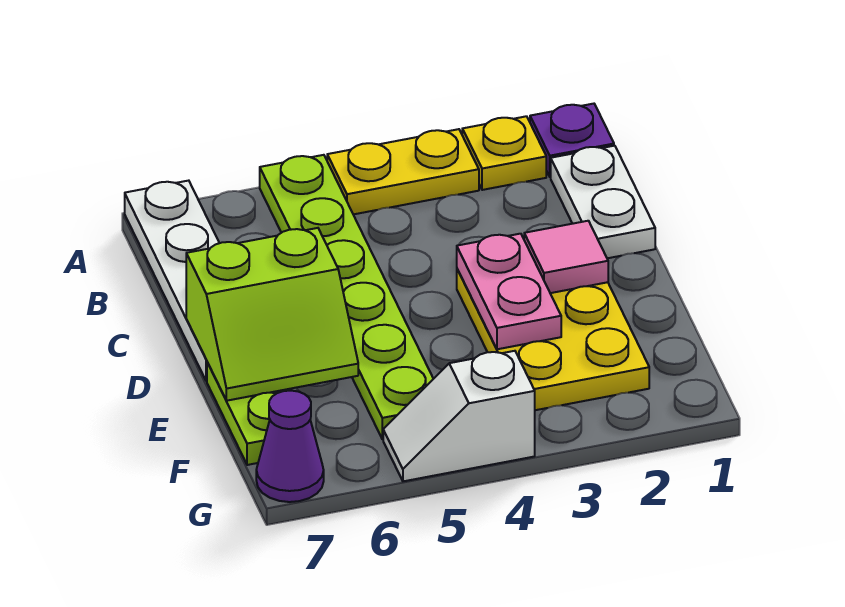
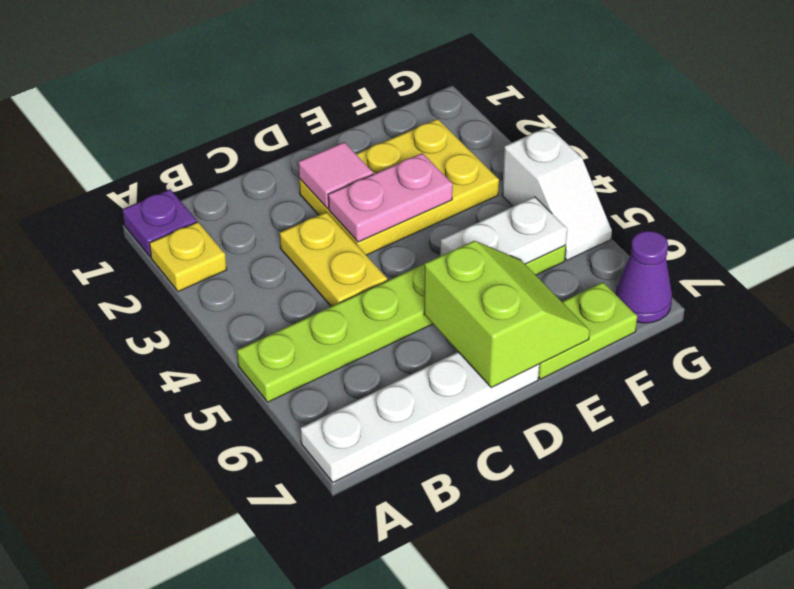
yellow 1x2 plate [327,129,479,214] -> yellow 1x2 plate moved to [280,212,387,306]
white 1x2 plate [551,146,655,258] -> white 1x2 plate moved to [440,197,567,264]

